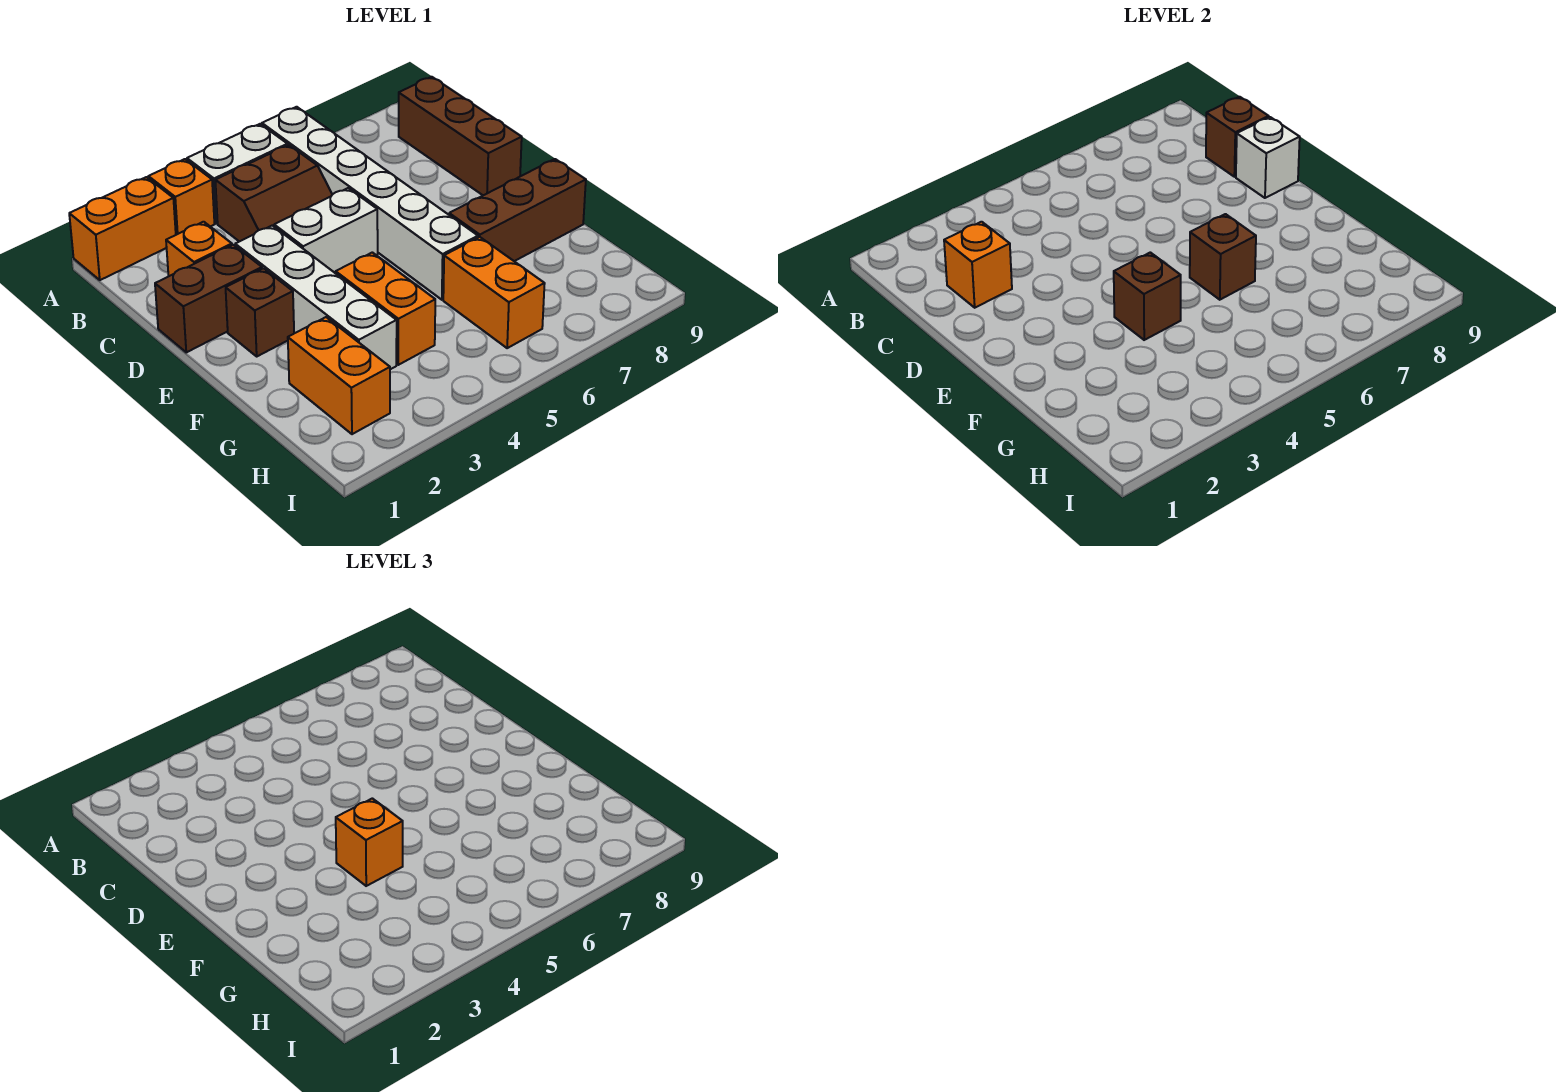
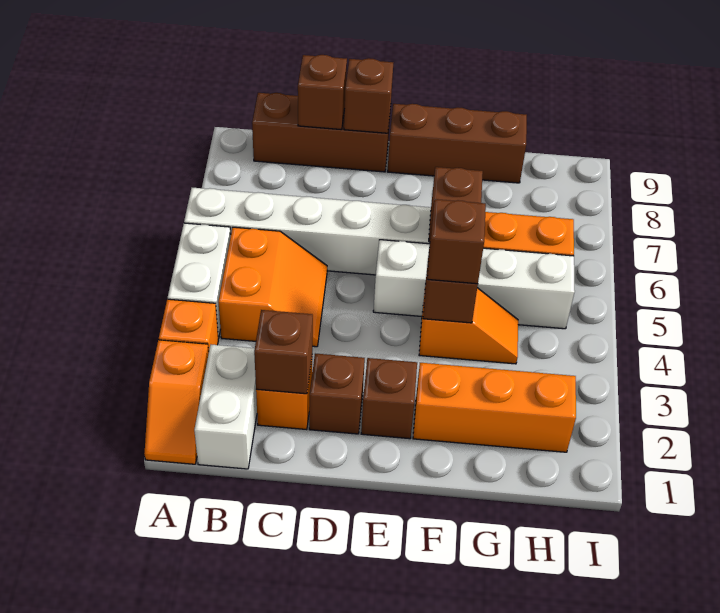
orange 1x2 brick [69,177,176,280] -> orange 1x2 slope [144,340,209,464]
brown 2x2 slope [215,145,332,242] -> orange 2x2 slope [218,227,327,347]
orange 1x1 brick [944,222,1012,308] -> brown 1x1 brick [254,310,313,394]
brown 1x2 brick [155,245,262,352] -> brown 1x1 brick [309,353,365,434]
white 1x4 brick [235,225,397,369] -> white 1x4 brick moved to [373,240,575,329]
white 1x2 brick [274,188,378,273] -> white 1x2 brick moved to [194,345,257,469]
white 1x1 brick [1236,117,1300,198] -> brown 1x1 brick [344,58,393,133]
orange 1x2 brick [336,252,435,365] -> orange 1x2 slope [419,288,518,364]
orange 1x1 brick [336,798,403,886] -> brown 1x1 brick [427,199,486,284]
brown 1x3 brick [449,159,586,261] -> brown 1x3 brick turned to [387,104,527,183]
orange 1x2 brick [288,317,390,434] -> orange 1x3 brick [413,363,576,452]

